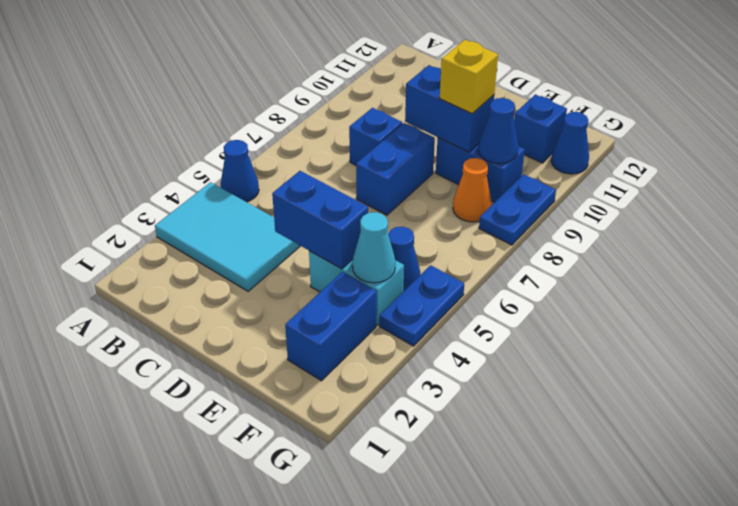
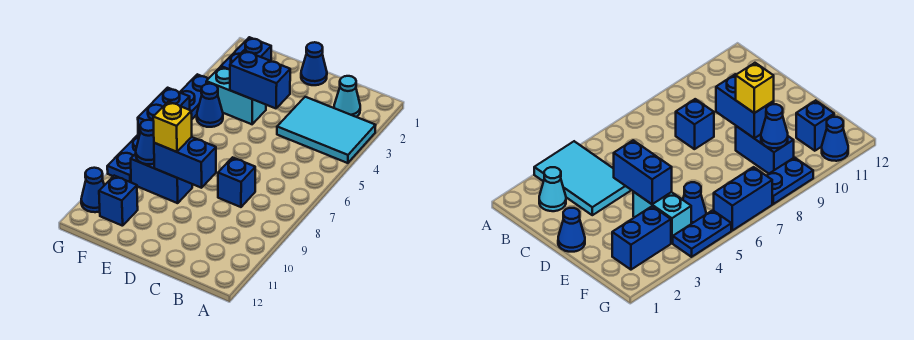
blue 1x1 cone [221,140,259,202] -> blue 1x1 cone moved to [301,42,327,85]
blue 1x2 brick [356,123,435,215] -> blue 1x2 brick moved to [138,88,190,136]
cyan 1x1 cone [352,212,396,283] -> cyan 1x1 cone moved to [334,76,360,117]
orange 1x1 cone [453,158,492,222] -> none

